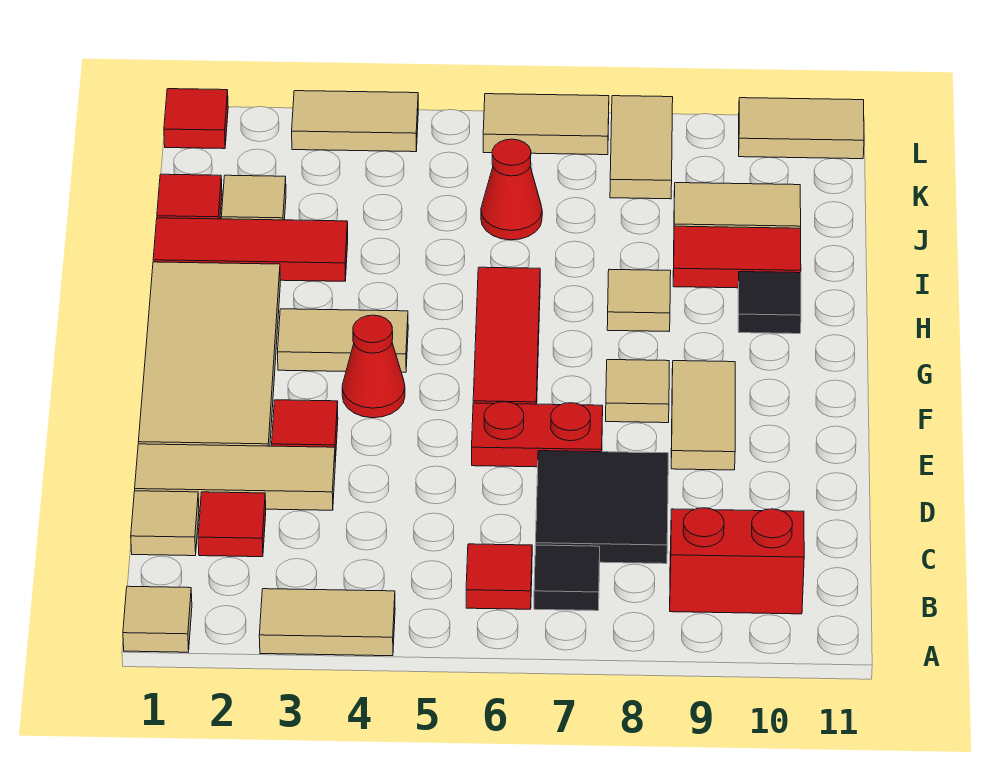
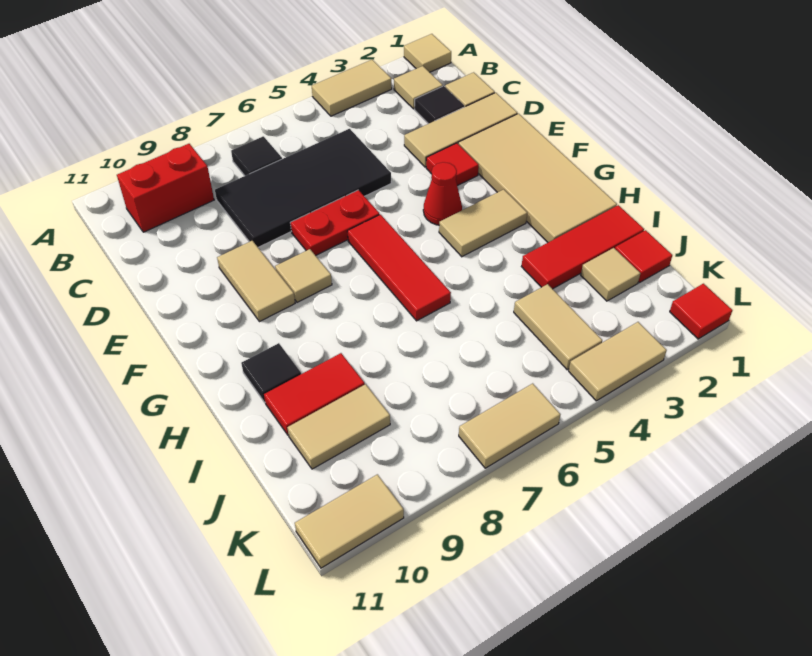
red 1x1 tile [466,544,532,609] -> none
red 1x1 tile [198,492,266,557] -> black 1x1 tile [415,86,464,124]
black 2x2 tile [536,451,668,564] -> black 2x4 tile [215,129,391,247]
tan 1x1 tile [607,269,671,331] -> tan 1x1 tile moved to [394,66,443,109]
red 1x1 cone [481,139,542,240] -> none
tan 1x2 tile [610,96,673,199] -> tan 1x2 tile moved to [514,284,602,370]

